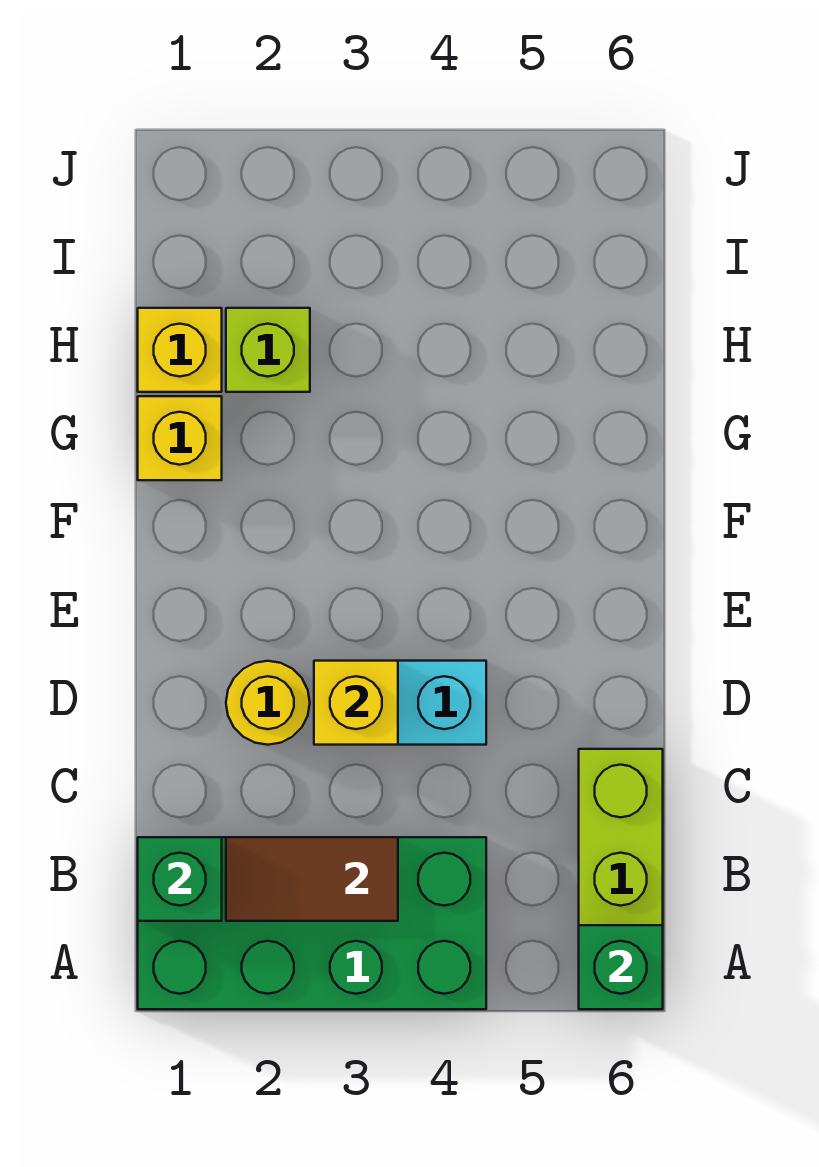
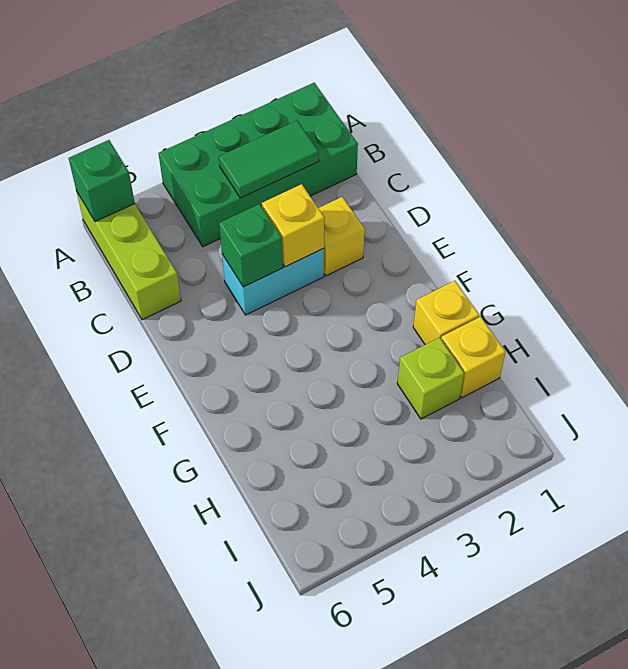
green 1x1 brick [138,837,222,921] -> green 1x1 brick moved to [219,204,283,287]
brown 1x2 tile [226,837,398,921] -> green 1x2 tile [219,121,319,198]
yellow 1x1 round brick [226,661,310,745] -> yellow 1x1 brick [318,197,365,276]

